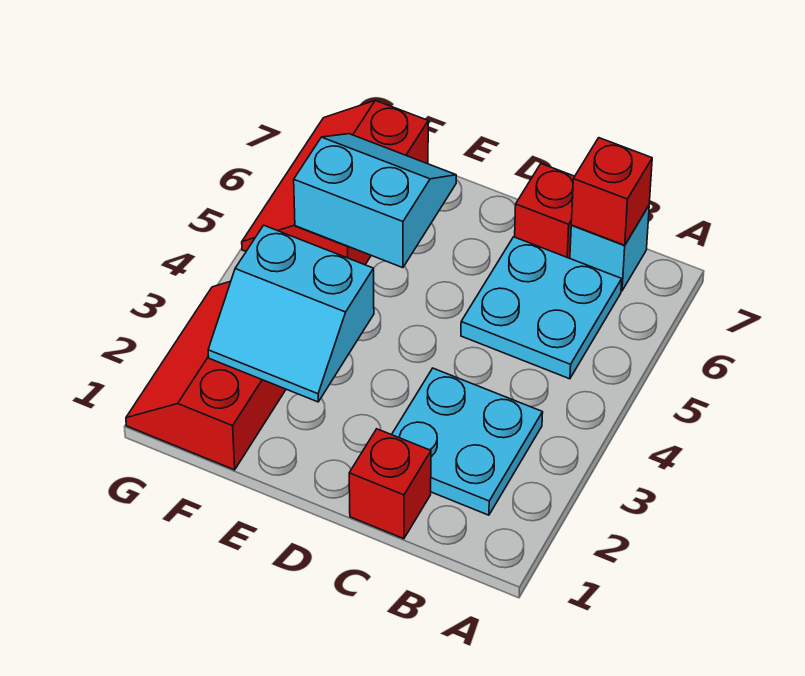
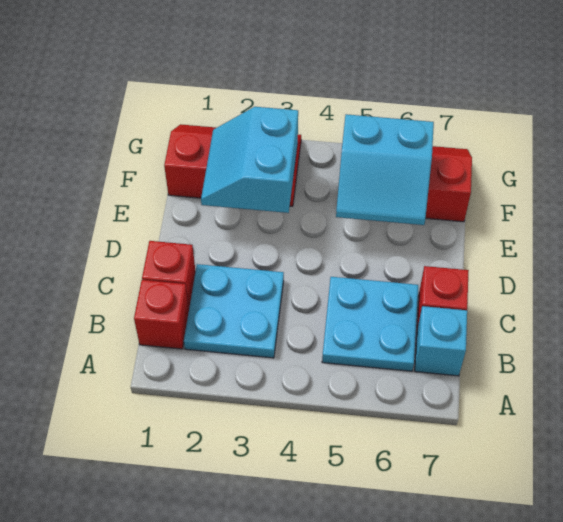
red 1x1 brick [571,138,652,245] -> red 1x1 brick moved to [134,280,189,349]
cyan 2x2 slope [294,134,456,268] -> cyan 2x2 slope turned to [336,114,434,225]

